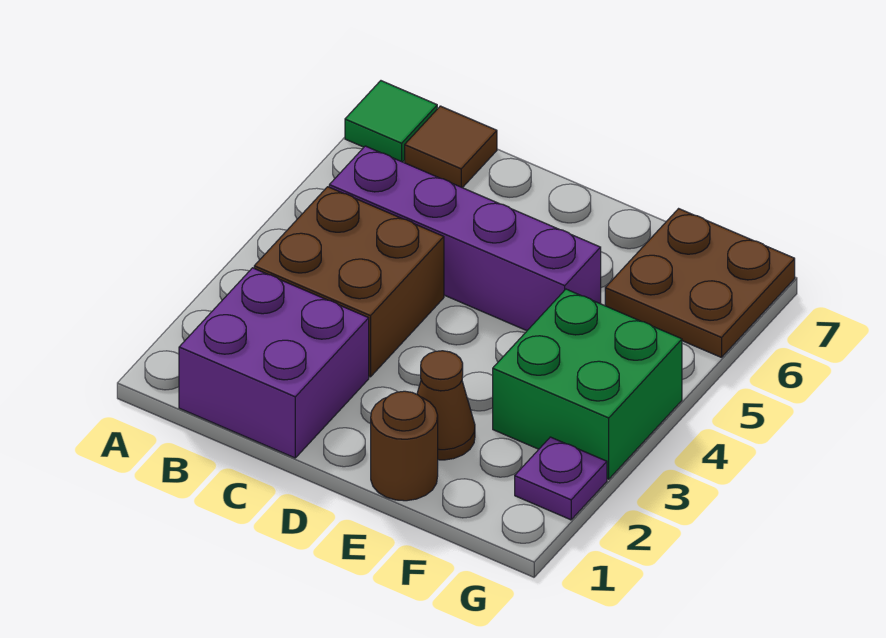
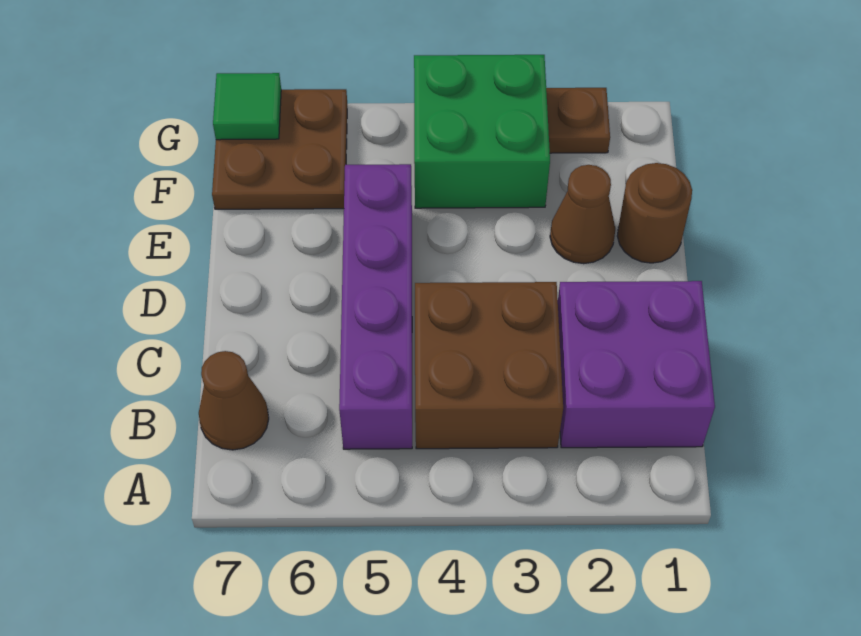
green 1x1 tile [345,81,437,162] -> green 1x1 tile moved to [213,73,281,140]
brown 1x1 tile [405,106,497,188] -> brown 1x1 cone [199,351,269,450]
purple 1x1 plate [515,437,607,520] -> brown 1x1 plate [546,88,610,153]

